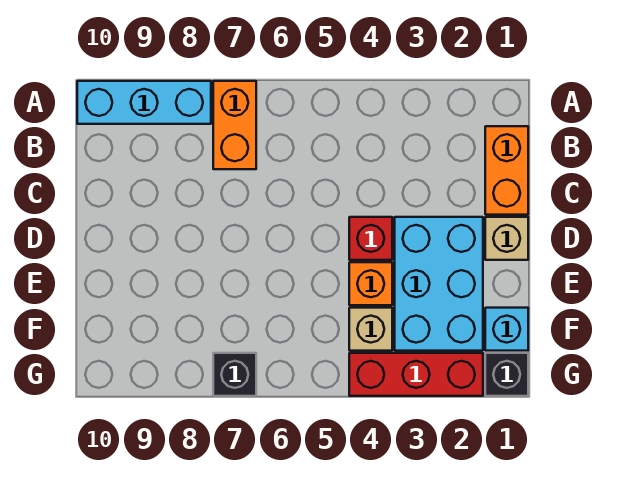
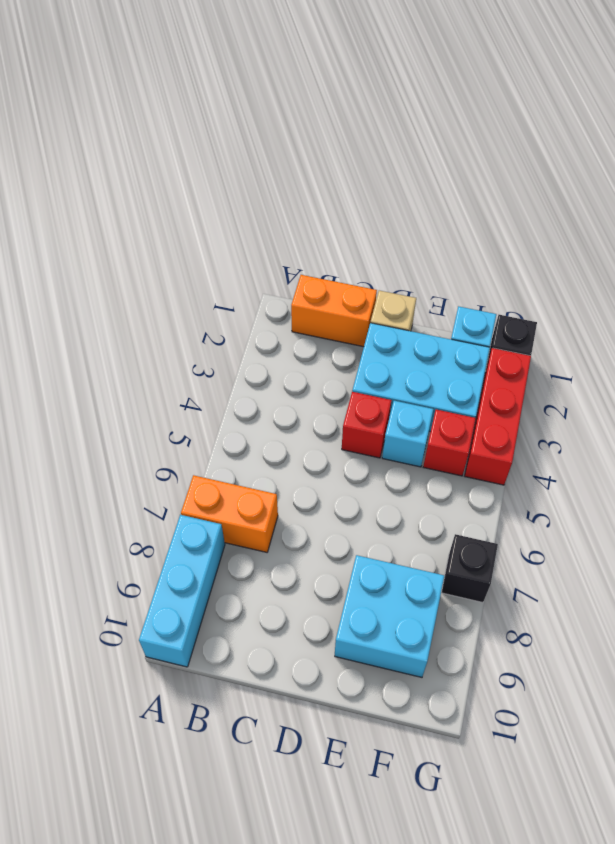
orange 1x1 brick [349,262,392,305] -> cyan 1x1 brick [382,401,433,467]
none -> cyan 2x2 brick [335,555,444,677]
tan 1x1 brick [349,308,392,351] -> red 1x1 brick [423,410,476,476]

